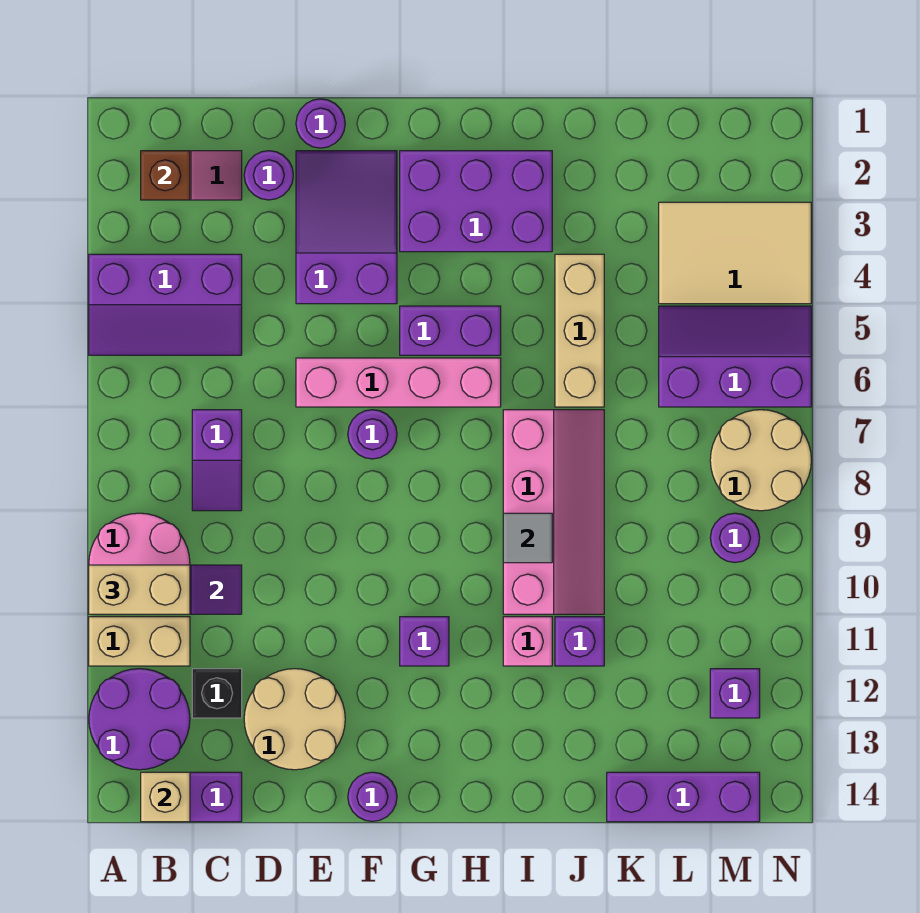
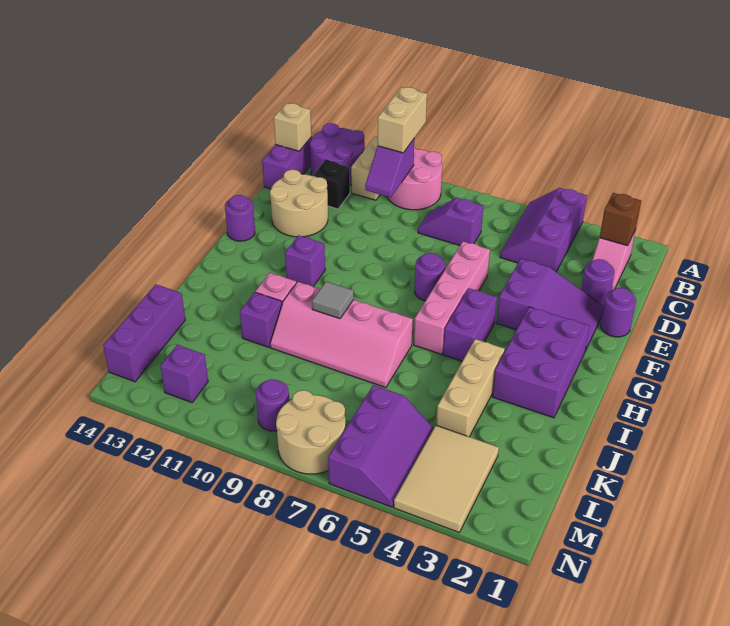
tan 1x3 brick [555,254,604,407] -> tan 1x3 brick turned to [436,339,505,437]

